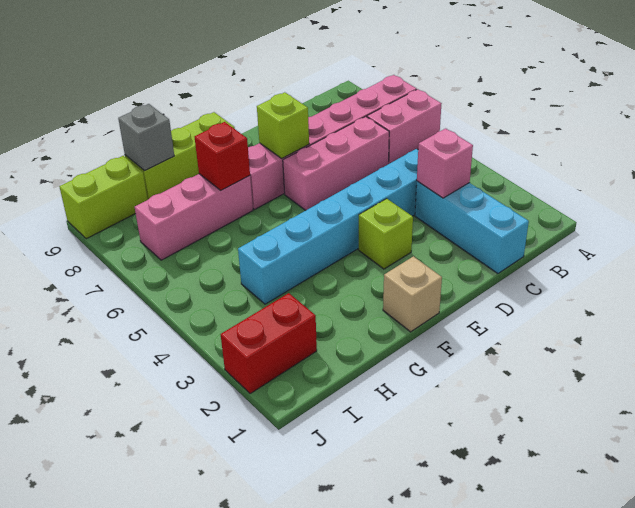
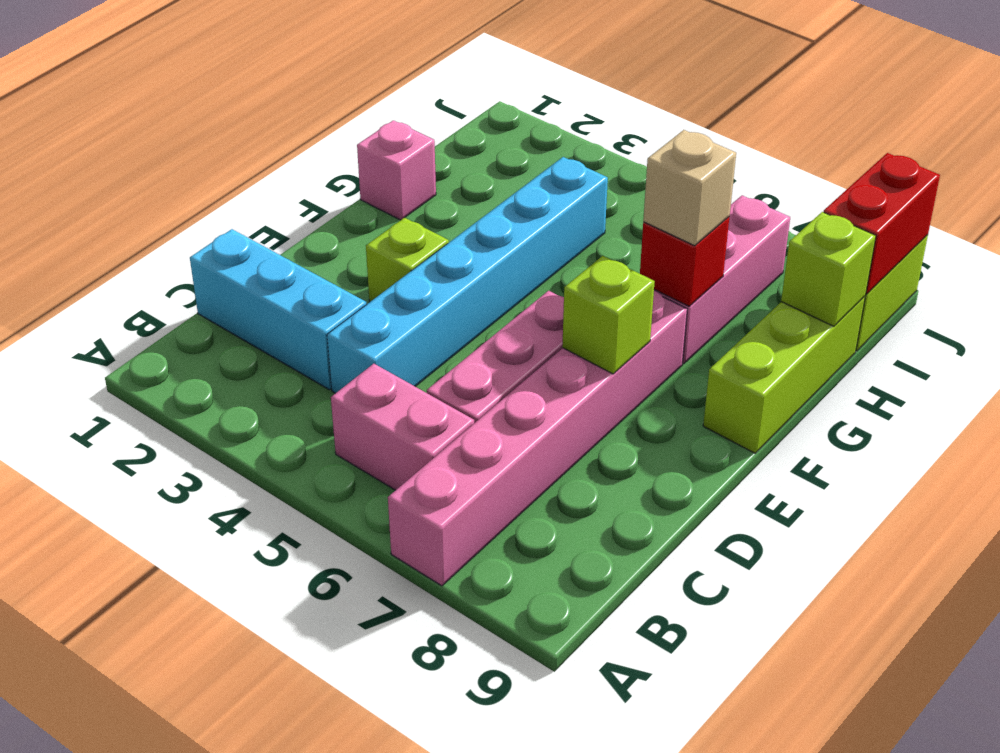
pink 1x2 brick [367,89,442,164] -> pink 1x2 brick turned to [331,364,474,490]
pink 1x1 brick [417,128,473,198] -> pink 1x1 brick moved to [357,120,436,220]
tan 1x1 brick [383,256,442,332] -> tan 1x1 brick moved to [643,130,736,246]
grey 1x1 brick [118,104,174,171] -> lime 1x1 brick [781,212,876,326]
red 1x2 brick [221,293,317,394] -> red 1x2 brick moved to [824,153,940,294]

